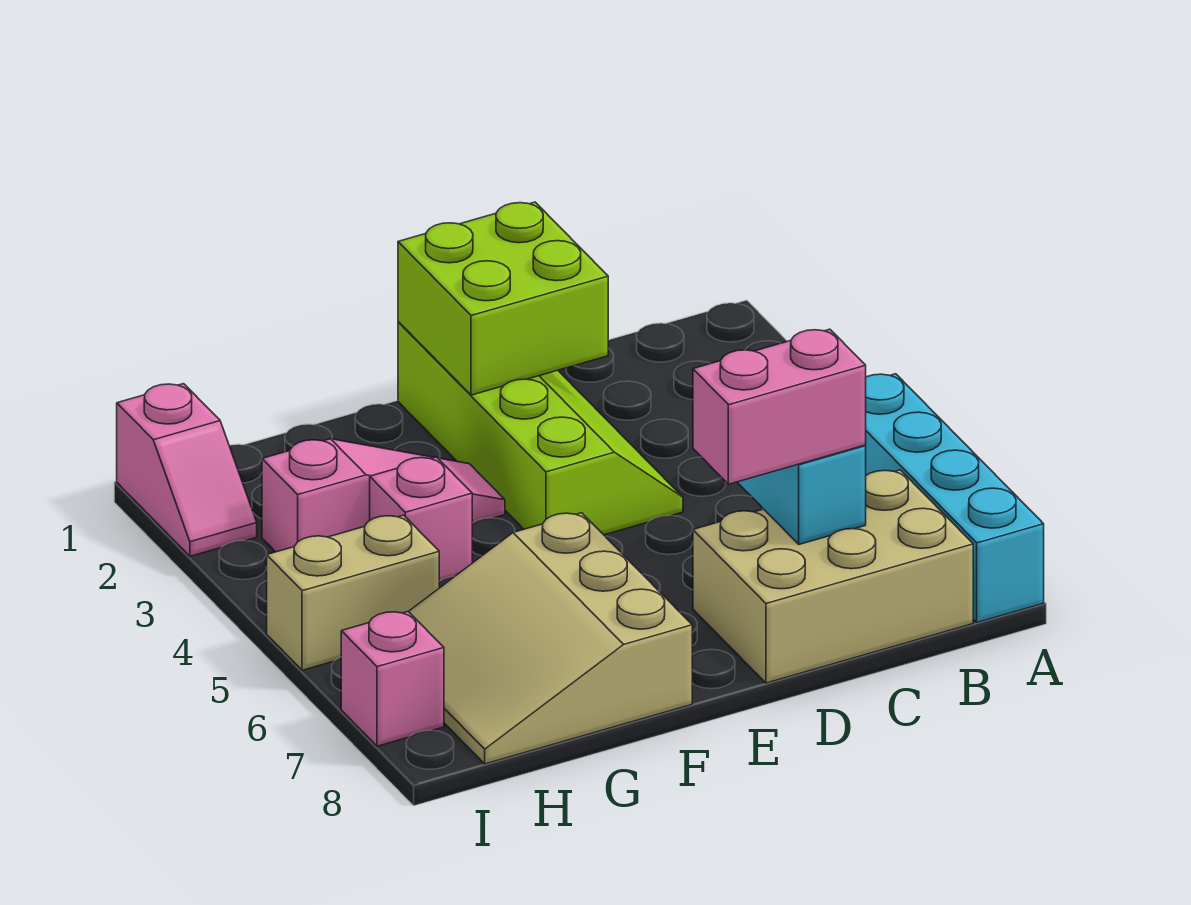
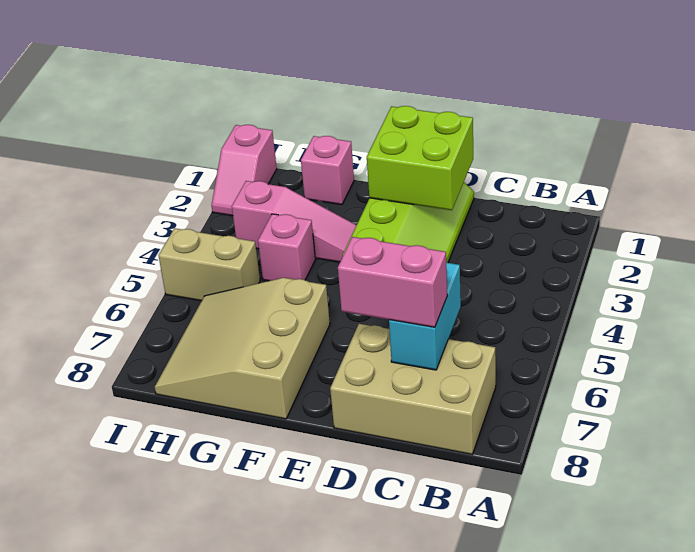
cyan 1x4 brick [865,374,1044,622] -> none
pink 1x1 brick [341,612,444,746] -> pink 1x1 brick moved to [301,136,354,205]

